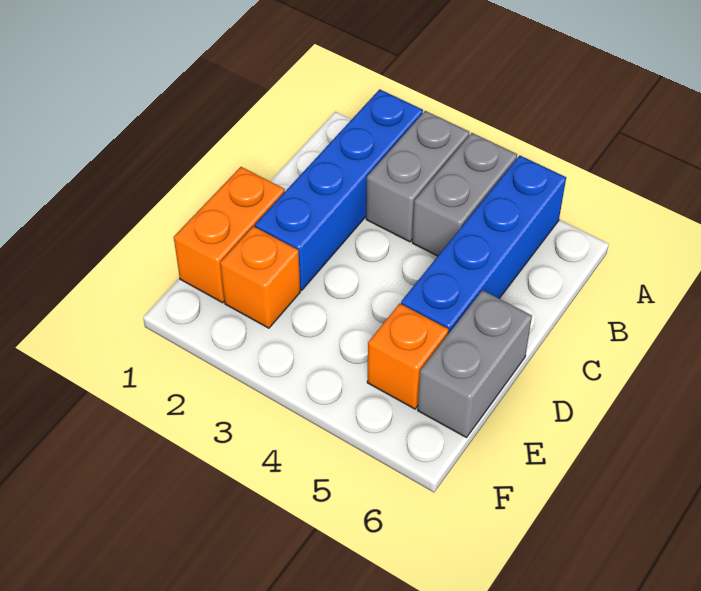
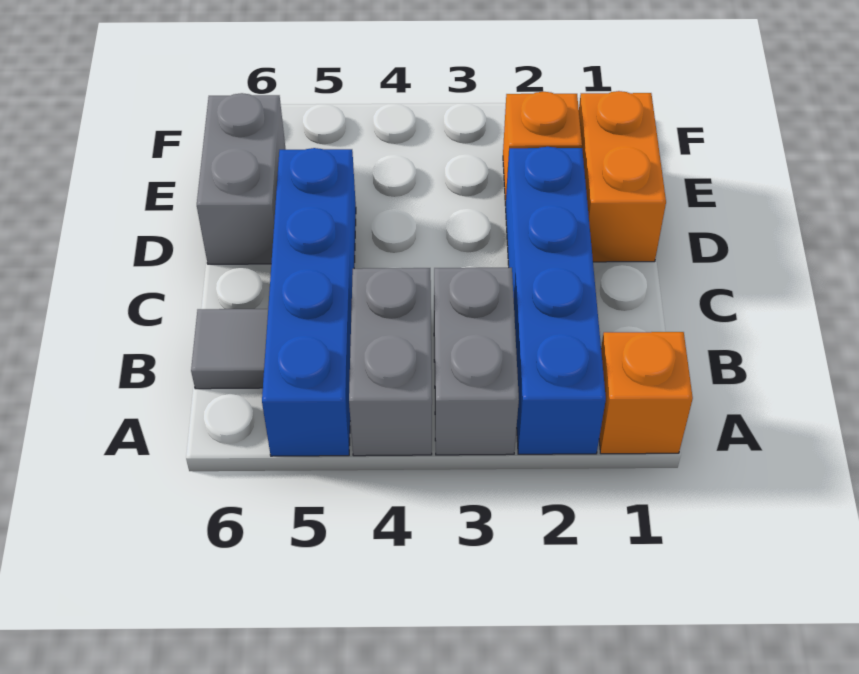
none -> grey 1x1 tile [191,309,268,389]
orange 1x1 brick [367,304,449,409] -> orange 1x1 brick moved to [599,332,693,454]

